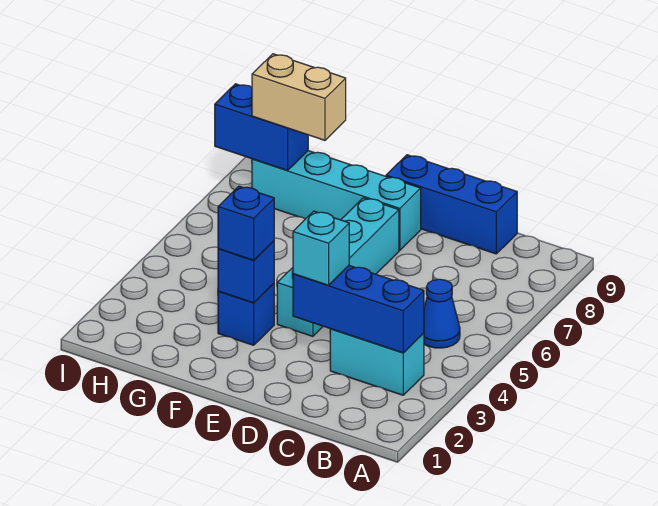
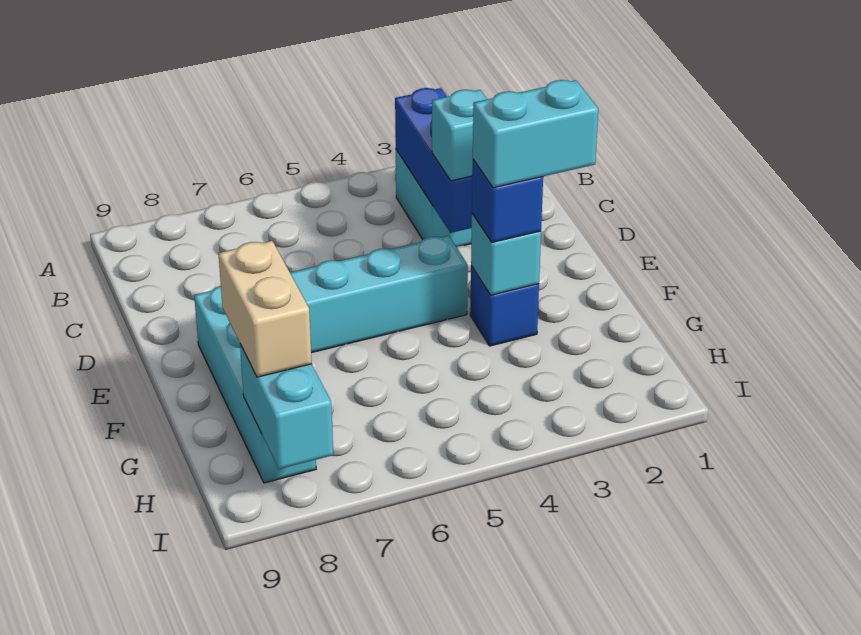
blue 1x1 cone [424,279,460,348] -> none
blue 1x3 brick [386,155,517,254] -> none
none -> cyan 1x2 brick [473,80,598,188]
blue 1x1 brick [218,241,274,303] -> cyan 1x1 brick [471,214,541,295]
blue 1x2 brick [215,84,308,170] -> cyan 1x2 brick [240,344,333,469]

